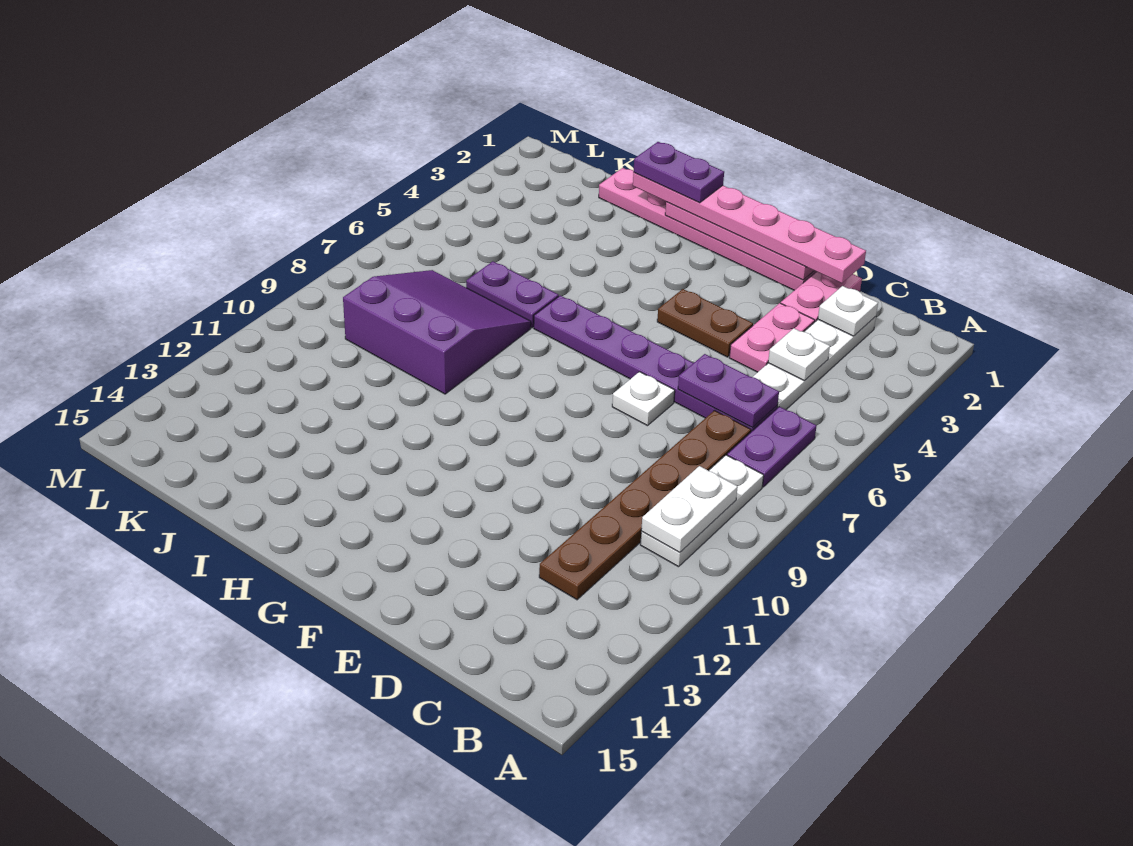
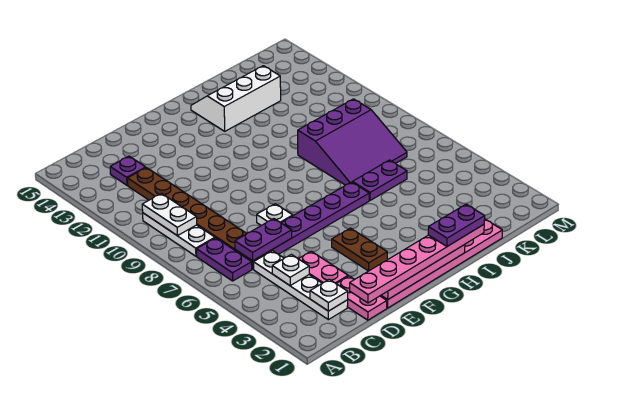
none -> purple 1x1 plate [110,156,146,185]
brown 1x2 plate [657,289,753,357] -> brown 1x2 plate turned to [332,228,387,271]
none -> white 2x3 slope [191,66,281,131]

